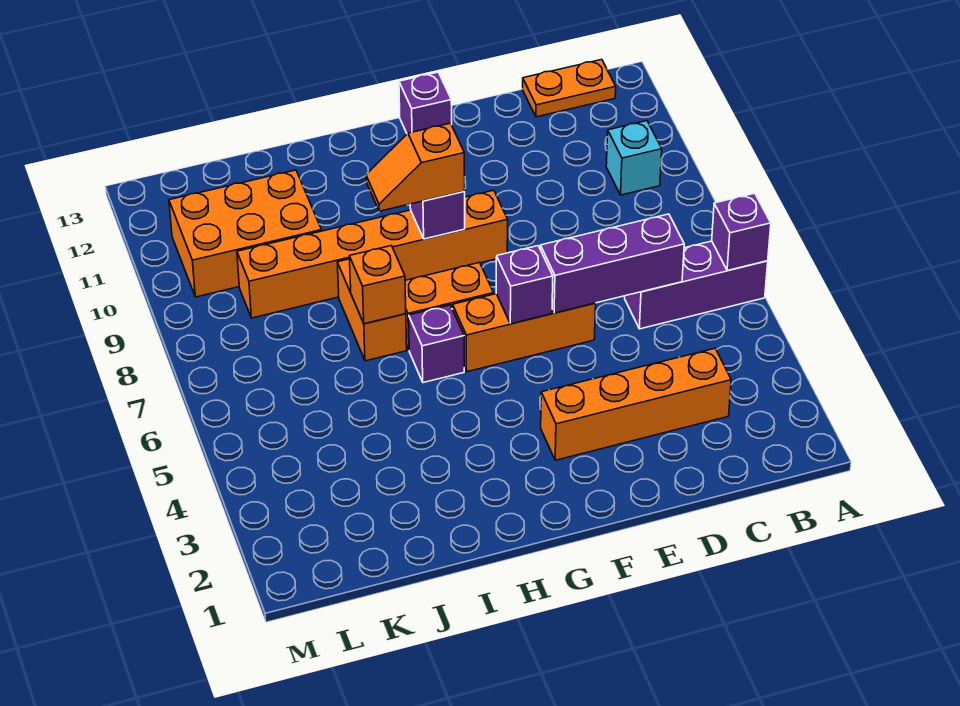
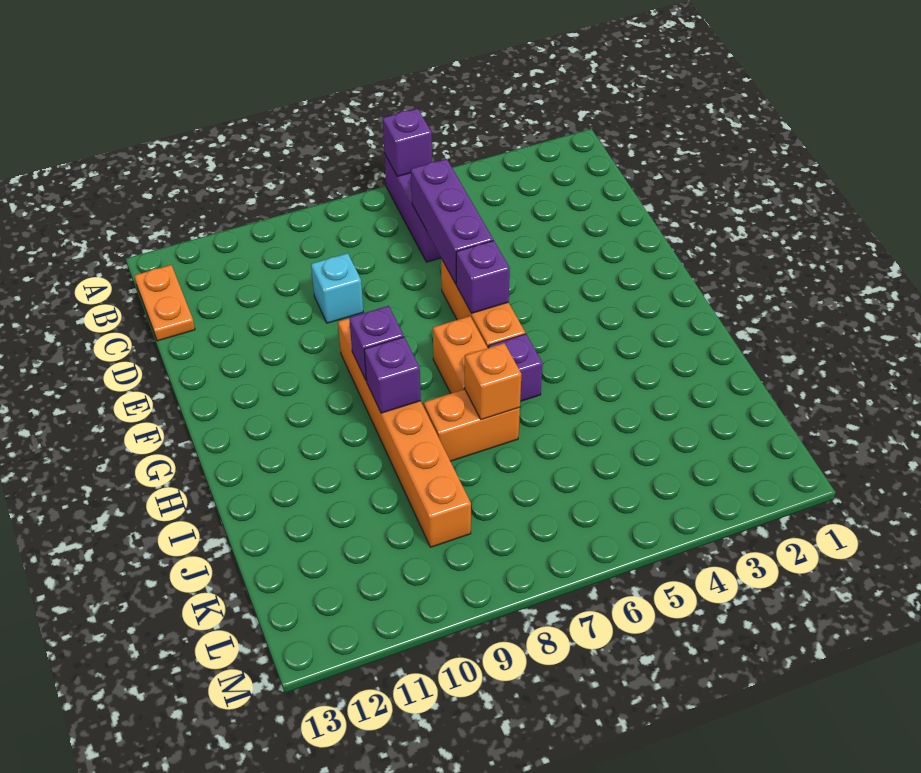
cyan 1x1 brick [606,121,662,195] -> cyan 1x1 brick moved to [311,253,363,323]
orange 1x4 brick [541,348,731,460] -> none
purple 1x1 brick [399,72,452,134] -> purple 1x1 brick moved to [364,337,421,413]
orange 1x2 slope [366,123,465,211] -> none
orange 2x3 brick [169,170,321,297] -> none

